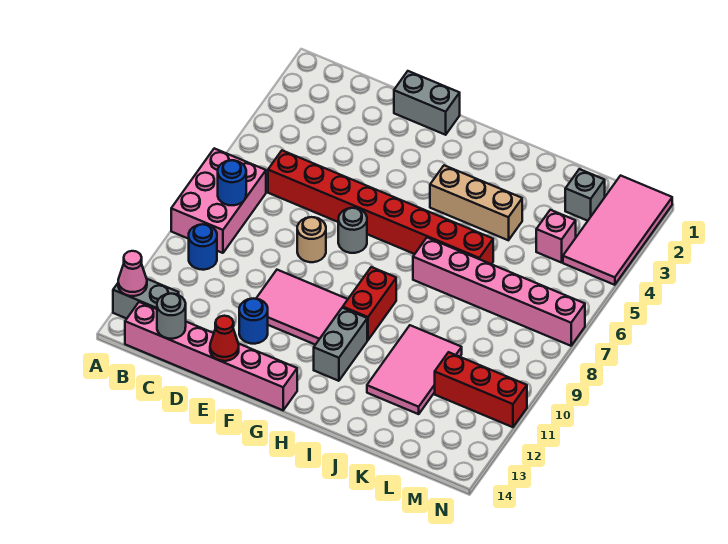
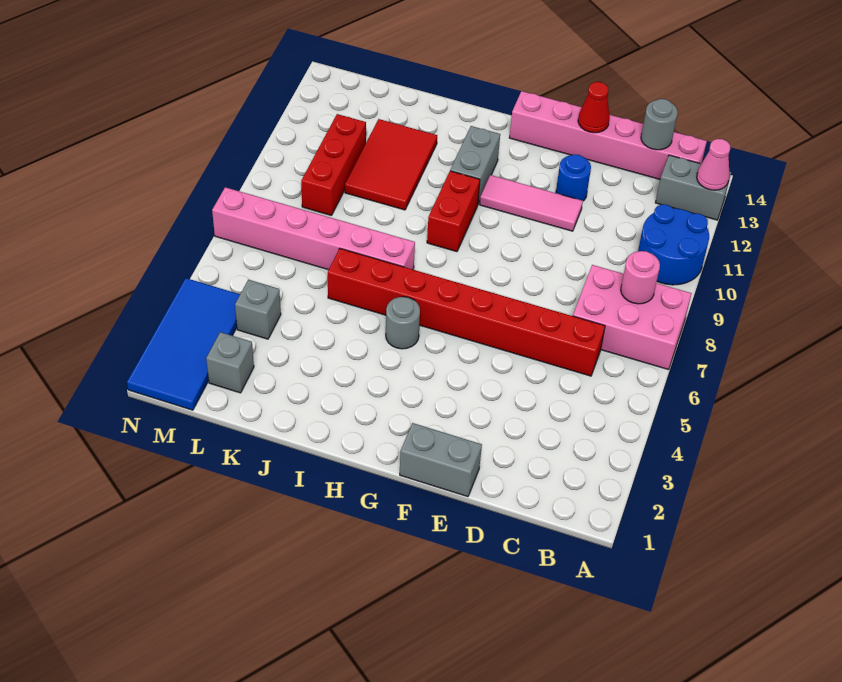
pink 2x3 brick [171,148,266,253] -> pink 2x3 brick turned to [573,265,692,370]
blue 1x1 round brick [218,160,246,205] -> pink 1x1 round brick [621,251,660,304]
blue 1x1 round brick [189,224,217,270] -> blue 2x2 round brick [638,204,709,285]
tan 1x1 round brick [297,217,326,262] -> none
pink 2x3 tile [256,270,348,345] -> pink 1x3 tile [480,175,583,231]
grey 1x1 round brick [338,208,367,253] -> grey 1x1 round brick moved to [386,297,420,349]
tan 1x3 brick [430,165,522,240] -> none
pink 2x3 tile [367,325,462,414] -> red 2x3 tile [345,119,437,210]
pink 1x1 brick [536,210,576,263] -> grey 1x1 brick [235,280,281,339]
red 1x3 brick [435,352,527,427] -> red 1x3 brick turned to [301,114,366,216]
pink 2x4 tile [563,176,672,285] -> blue 2x4 tile [127,278,240,410]

